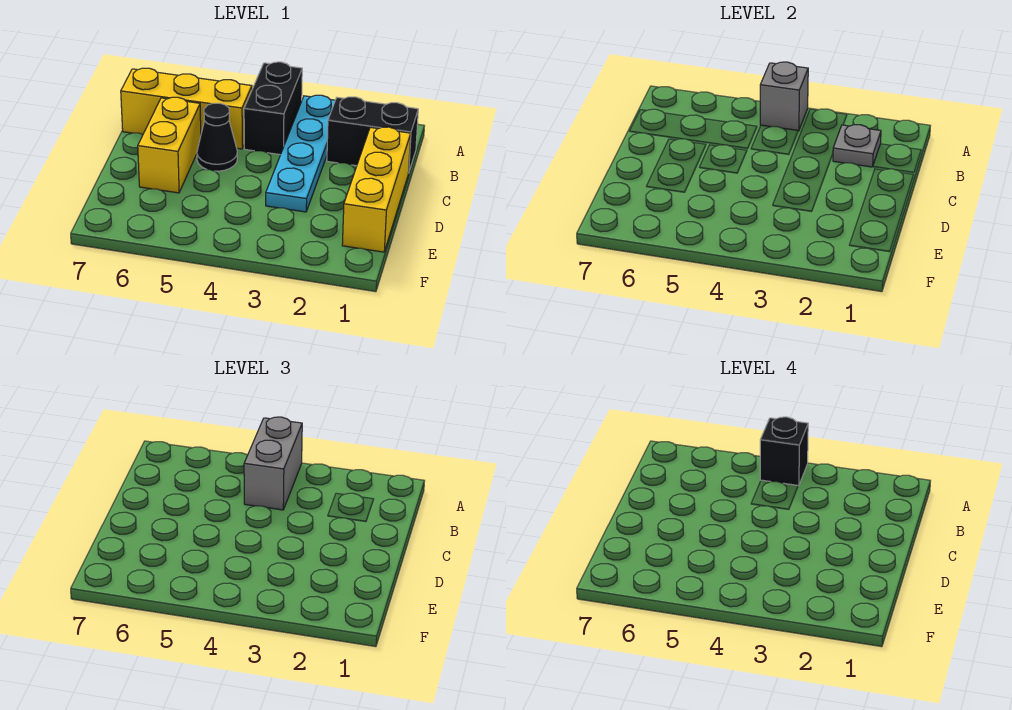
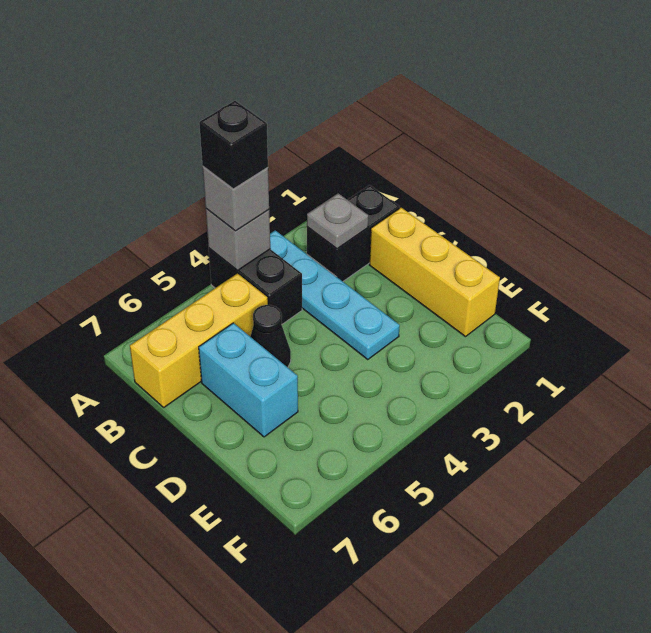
grey 1x2 brick [244,417,302,510] -> grey 1x1 brick [203,167,269,231]
yellow 1x2 brick [138,97,201,193] -> cyan 1x2 brick [199,323,298,437]

